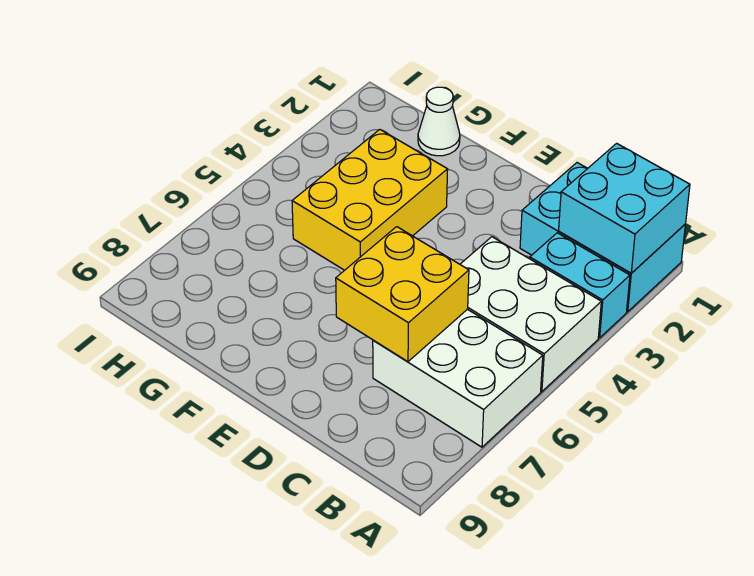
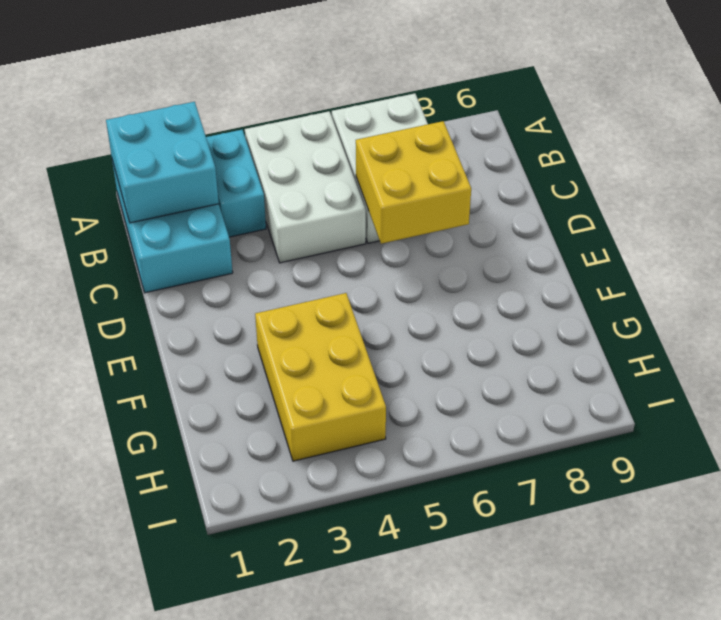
yellow 2x3 brick [292,130,448,270] -> yellow 2x3 brick turned to [255,293,386,461]
white 1x1 cone [418,87,460,156] -> none

